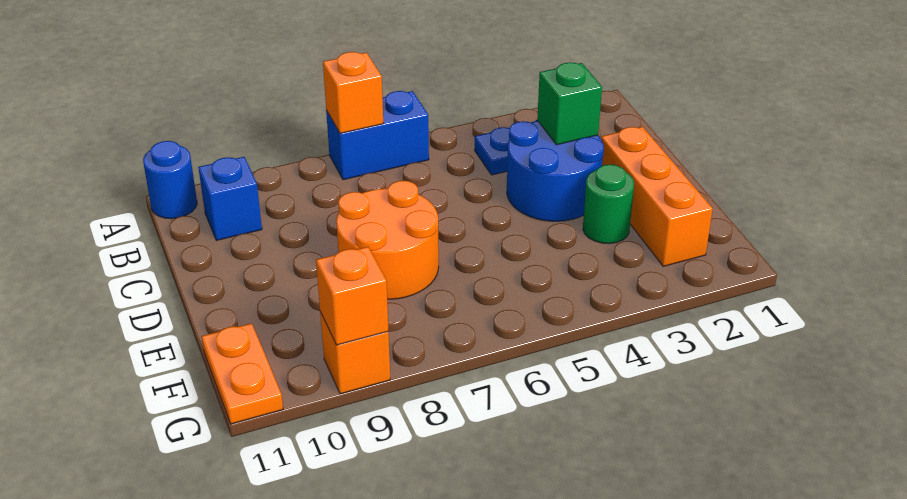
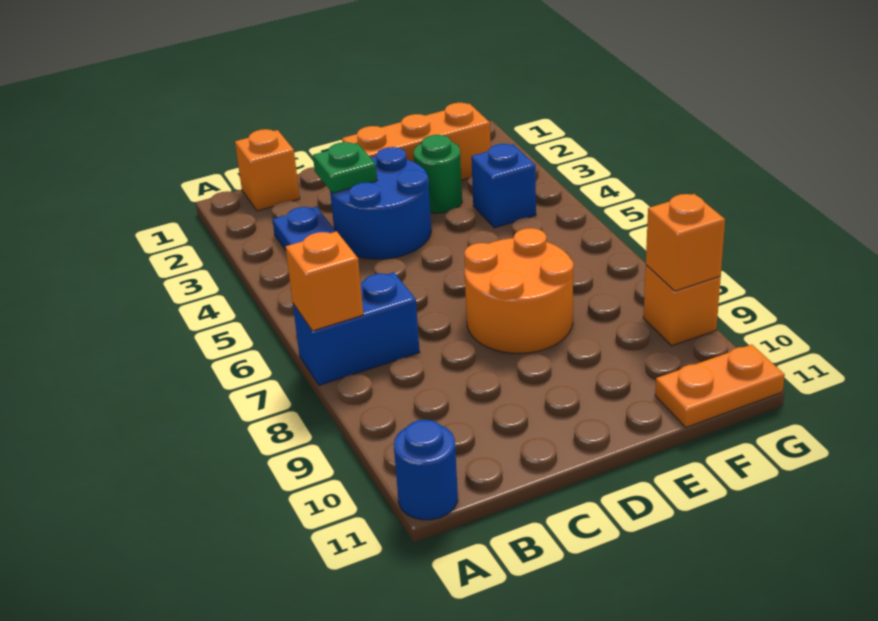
blue 1x2 brick [326,91,429,180] -> blue 1x2 brick turned to [293,272,420,385]
none -> orange 1x1 brick [235,129,300,211]
blue 1x1 brick [198,157,262,240] -> blue 1x1 brick moved to [471,144,536,228]
green 1x1 brick [537,62,602,145] -> green 1x1 plate [313,142,377,193]

